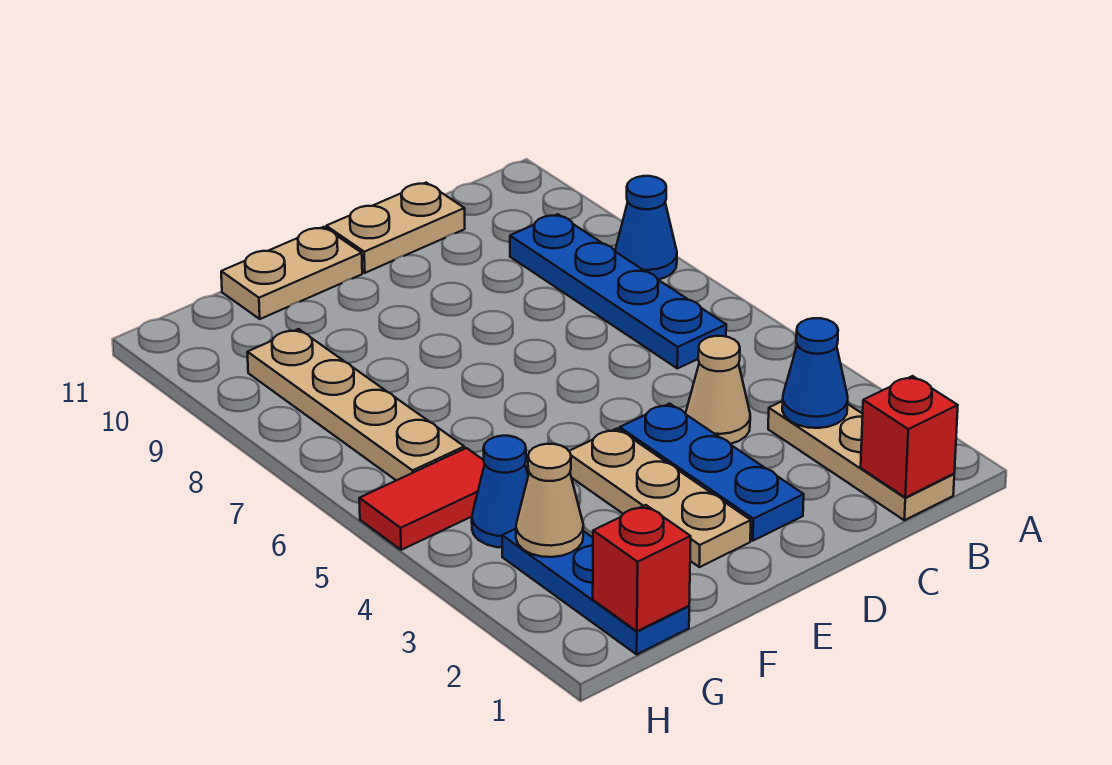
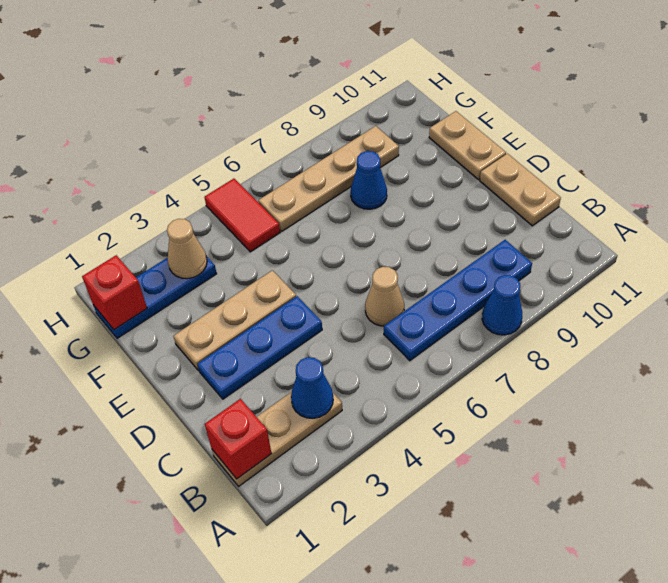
tan 1x1 cone [686,336,750,444] -> tan 1x1 cone moved to [365,267,404,326]
blue 1x1 cone [472,436,528,547] -> blue 1x1 cone moved to [351,151,387,209]

